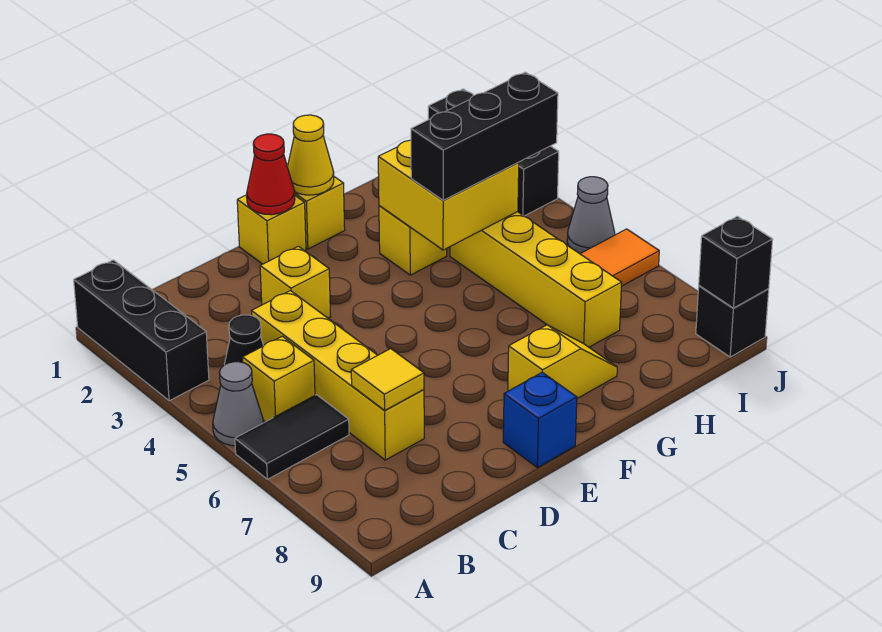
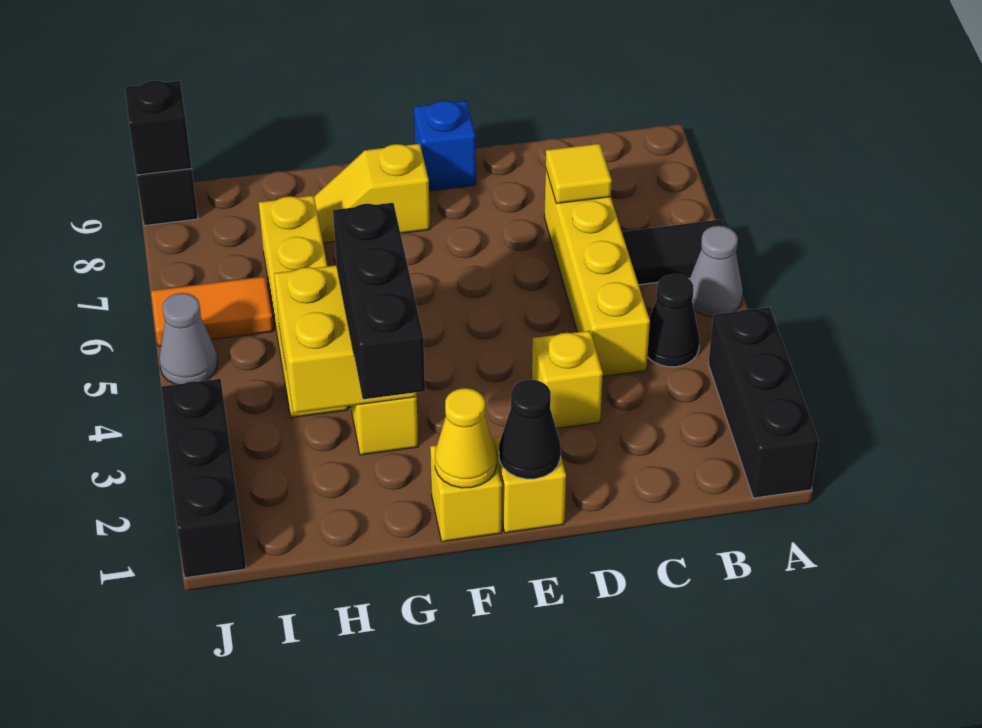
yellow 1x1 brick [243,336,315,422] -> none
red 1x1 cone [247,134,295,215] -> black 1x1 cone [499,380,561,479]
black 1x3 brick [411,72,558,200] -> black 1x3 brick turned to [333,203,425,399]

